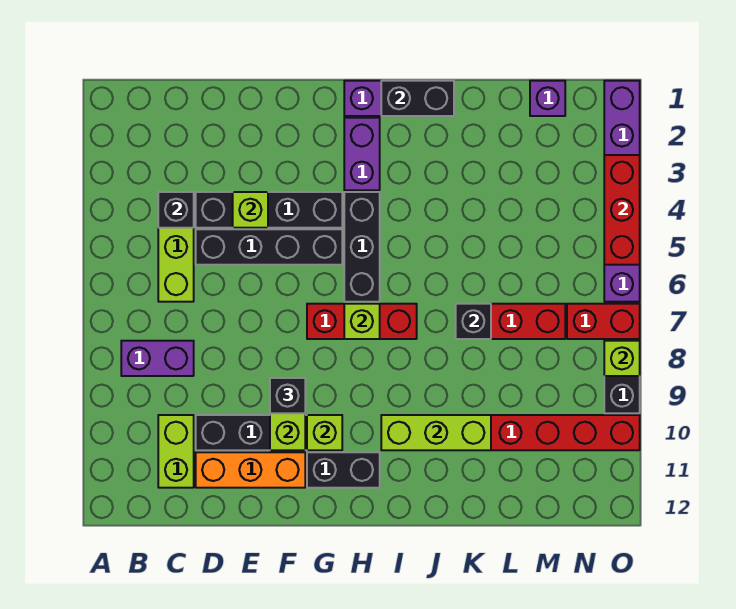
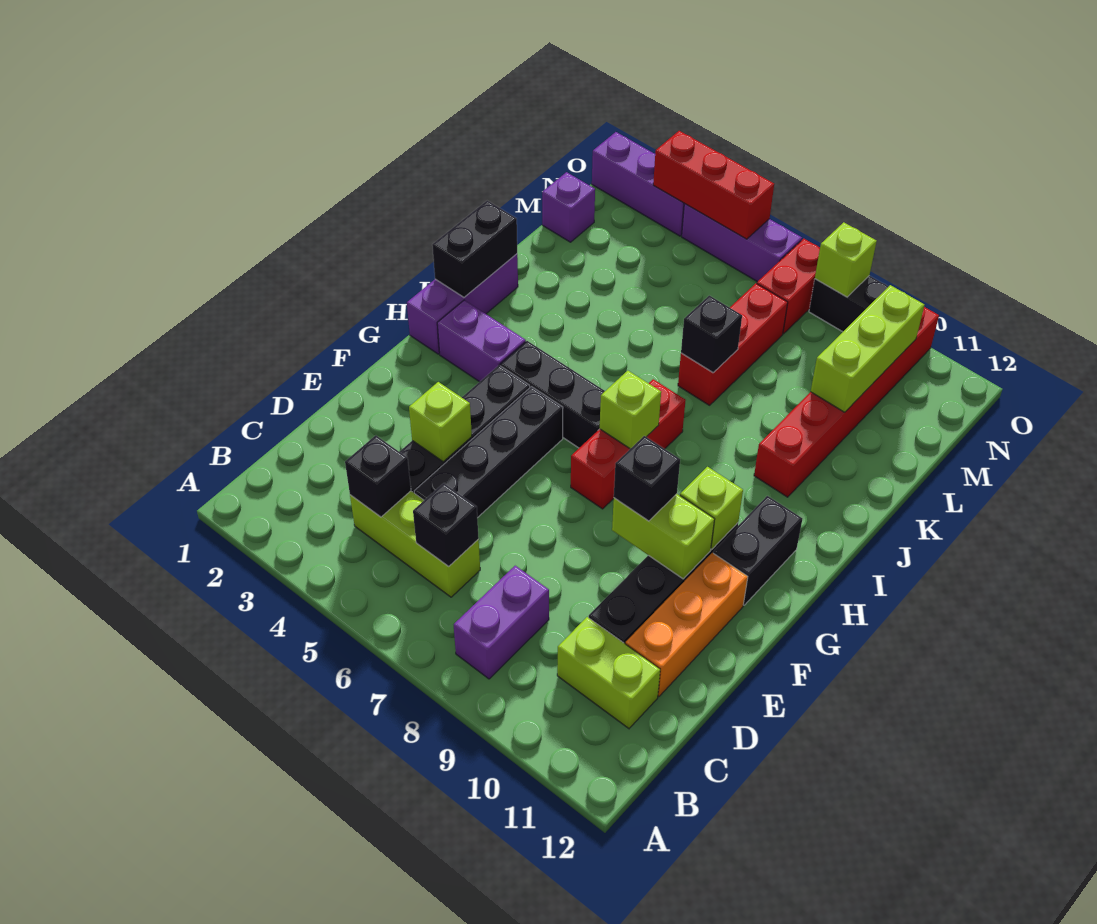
none -> black 1x1 brick [413,483,479,566]
lime 1x3 brick [381,415,491,450] -> lime 1x3 brick moved to [811,285,924,412]

